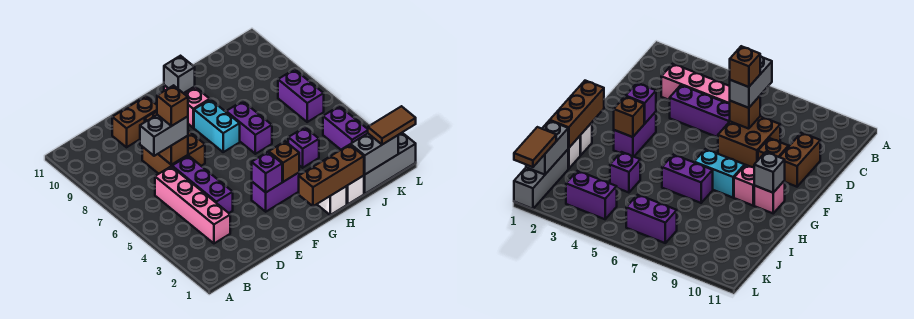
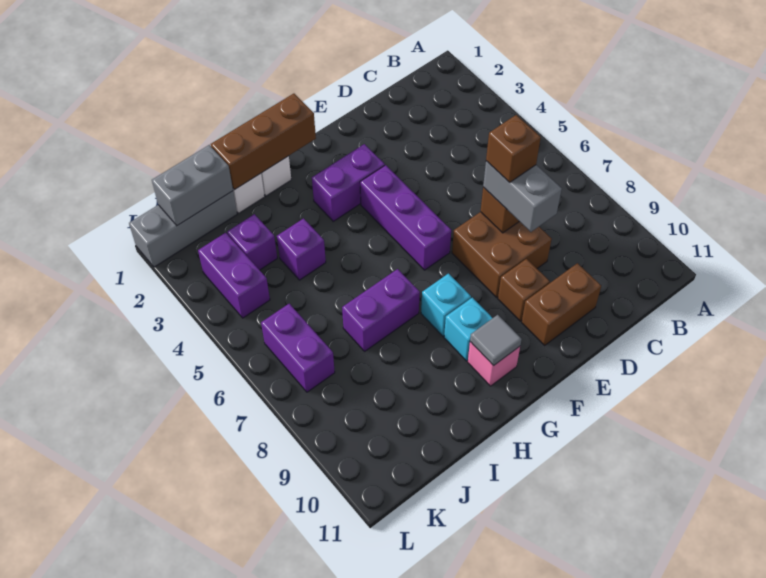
pink 1x4 brick [155,166,230,243] -> none
grey 1x2 brick [140,115,188,156] -> grey 1x2 brick turned to [483,161,562,232]
purple 1x3 brick [172,156,233,213] -> purple 1x3 brick moved to [360,165,451,270]
purple 1x1 brick [252,152,282,192] -> purple 1x1 brick moved to [227,214,277,270]
brown 1x1 brick [269,141,299,182] -> none
cyan 1x2 brick [194,100,240,152] -> cyan 1x1 brick [421,274,471,336]
pink 1x1 brick [185,87,210,128] -> cyan 1x1 brick [444,298,492,361]
grey 1x1 brick [164,56,195,93] -> grey 1x1 tile [470,315,522,366]
purple 1x2 brick [226,101,272,154] -> purple 1x2 brick turned to [342,269,420,351]
brown 1x2 tile [368,106,416,145] -> none

